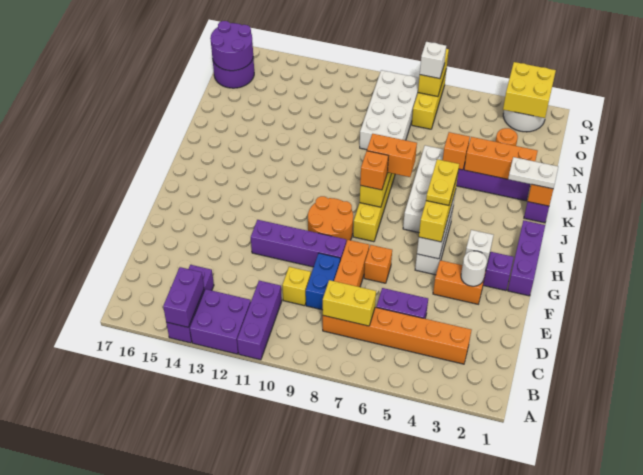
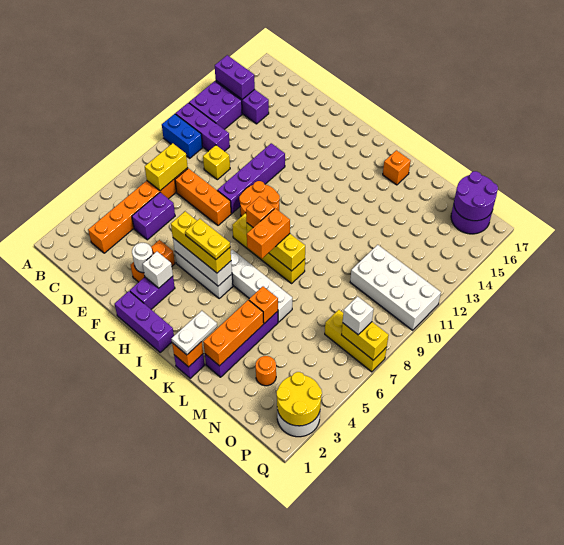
blue 1x2 brick [306,253,340,310] -> blue 1x2 brick moved to [162,114,203,158]
orange 1x1 brick [364,245,392,283] -> orange 1x1 brick moved to [383,150,411,185]
white 2x4 brick [360,70,419,150] -> white 2x4 brick moved to [350,245,441,330]
yellow 2x2 brick [503,62,556,118] -> yellow 2x2 round brick [276,372,322,426]

